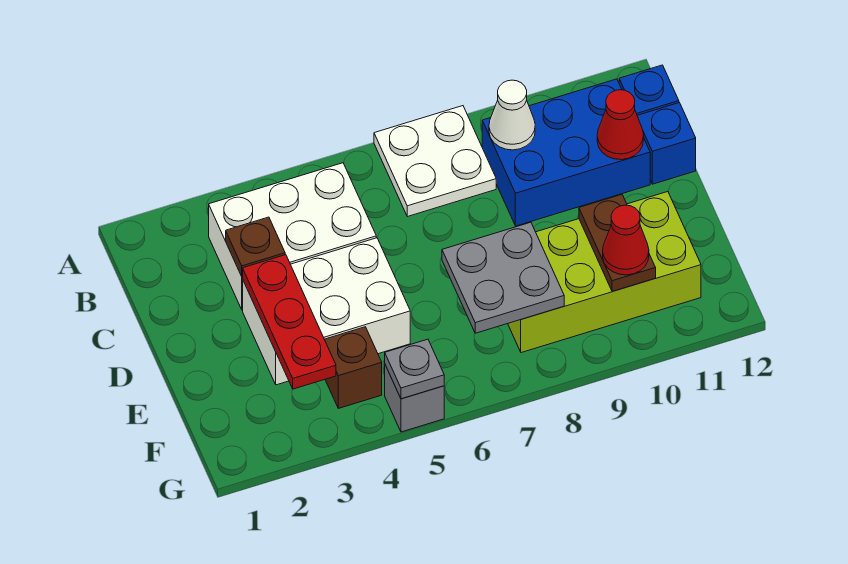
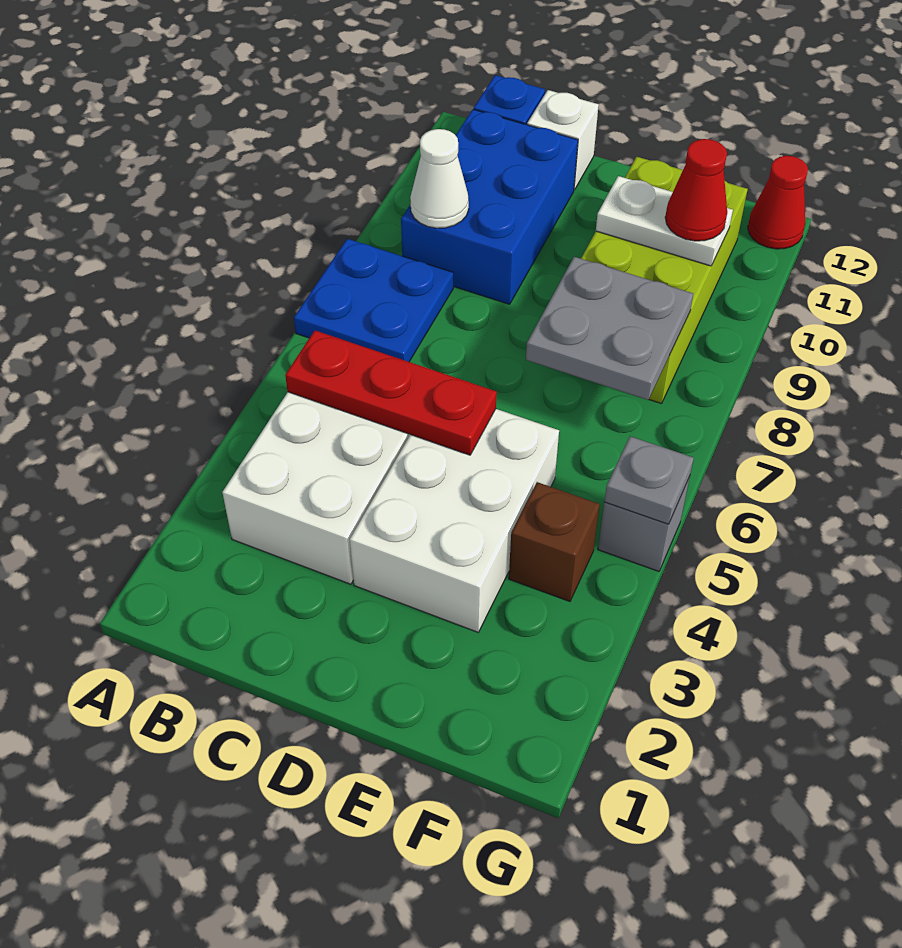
white 2x2 plate [374,106,496,217] -> blue 2x2 plate [294,239,453,362]
brown 1x1 plate [226,217,285,277] -> none
red 1x1 cone [597,90,644,160] -> red 1x1 cone moved to [748,156,808,249]
blue 1x1 brick [637,103,696,184] -> white 1x1 brick [527,90,599,190]
red 1x3 plate [243,255,336,389] -> red 1x3 plate moved to [285,331,497,455]
brown 1x2 plate [579,195,656,292] -> white 1x2 plate [596,176,733,266]

